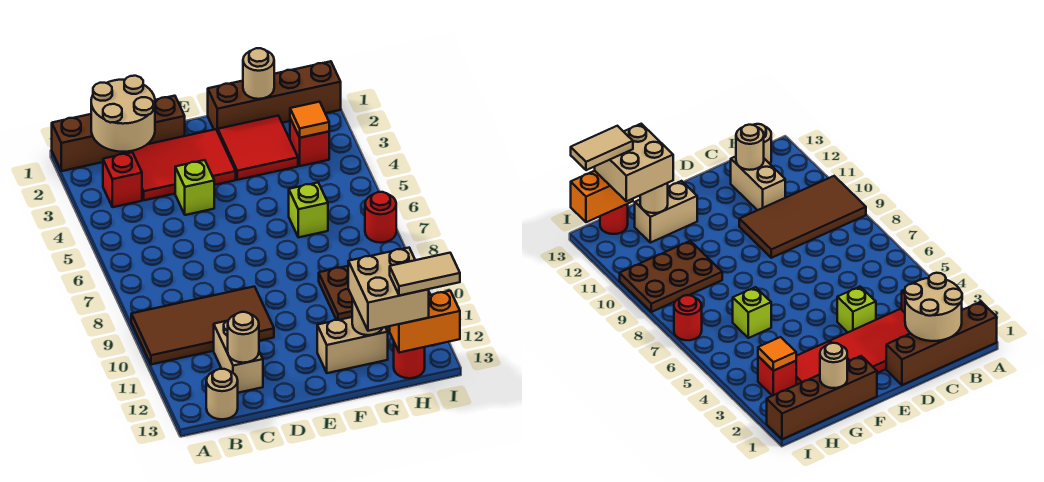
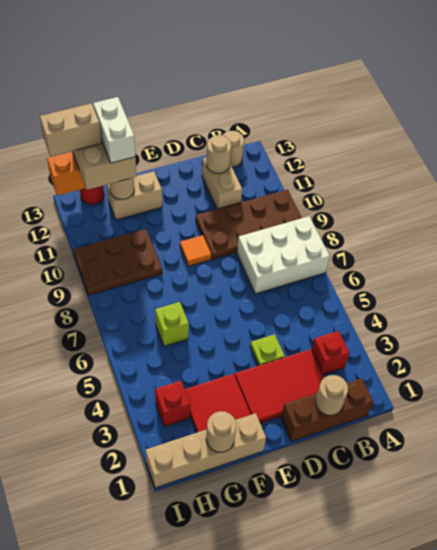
brown 1x4 brick [52,96,185,171] -> brown 1x3 brick [281,378,374,441]
none -> white 2x3 brick [237,216,330,294]
brown 2x4 tile [131,287,274,364] -> brown 2x4 plate [196,190,302,259]
tan 2x2 round brick [91,76,155,152] -> tan 1x1 round brick [315,375,348,415]
lime 1x1 brick [175,160,214,215] -> lime 1x1 plate [250,334,285,366]
brown 1x4 brick [208,61,341,131] -> tan 1x4 brick [146,413,266,488]
none -> white 1x2 brick [93,97,135,163]
orange 1x1 tile [290,102,329,138] -> orange 1x1 tile moved to [180,235,211,266]
tan 1x2 tile [390,253,460,296] -> tan 1x2 brick [40,103,101,156]
red 1x1 round brick [365,192,396,243] -> none

